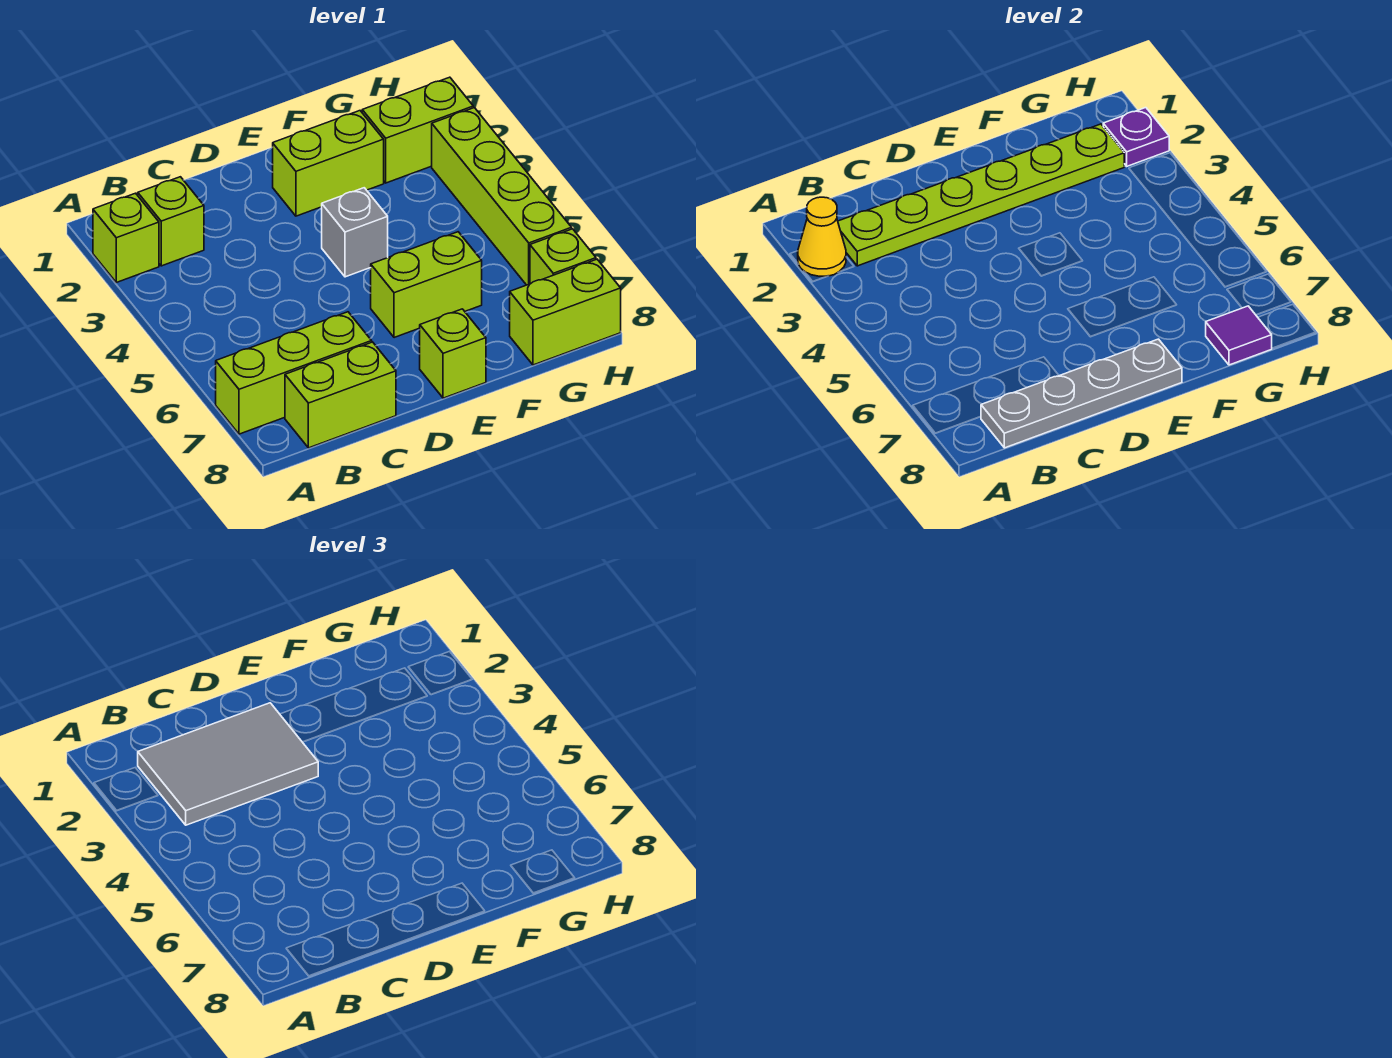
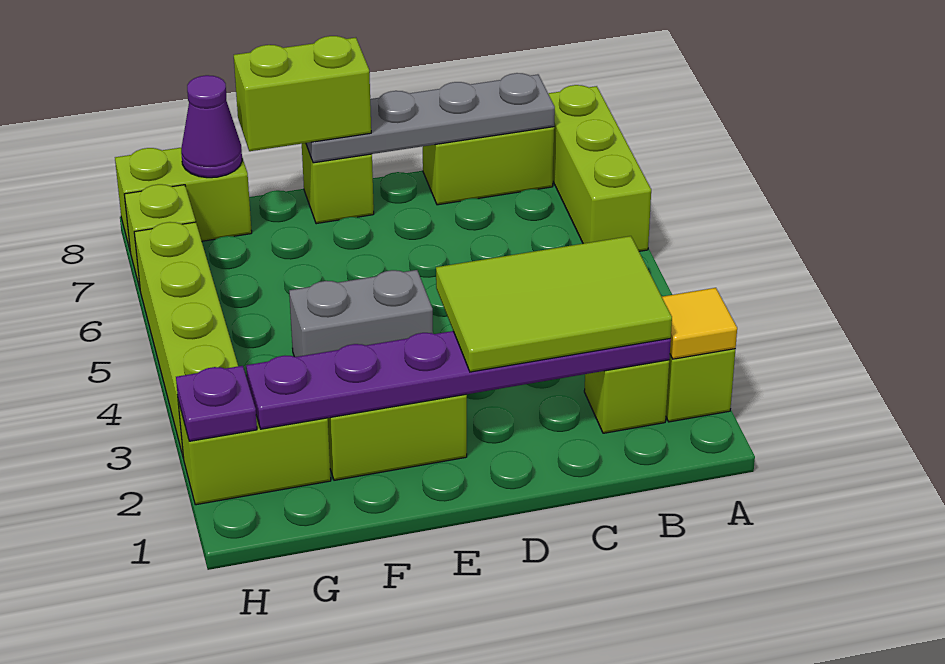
yellow 1x1 cone [798,197,846,276] -> yellow 1x1 tile [662,288,737,359]
lime 1x3 brick [216,312,372,434] -> lime 1x3 brick turned to [548,85,651,251]
lime 1x6 plate [838,124,1125,266] -> purple 1x6 plate [246,331,671,429]
grey 2x3 tile [138,703,318,825] -> lime 2x3 tile [436,236,672,372]
grey 1x1 brick [322,188,388,277] -> grey 1x2 brick [289,270,433,357]
lime 1x2 brick [371,232,482,338] -> lime 1x2 brick moved to [234,36,371,151]
purple 1x1 tile [1206,306,1272,365] -> purple 1x1 cone [181,75,242,178]

